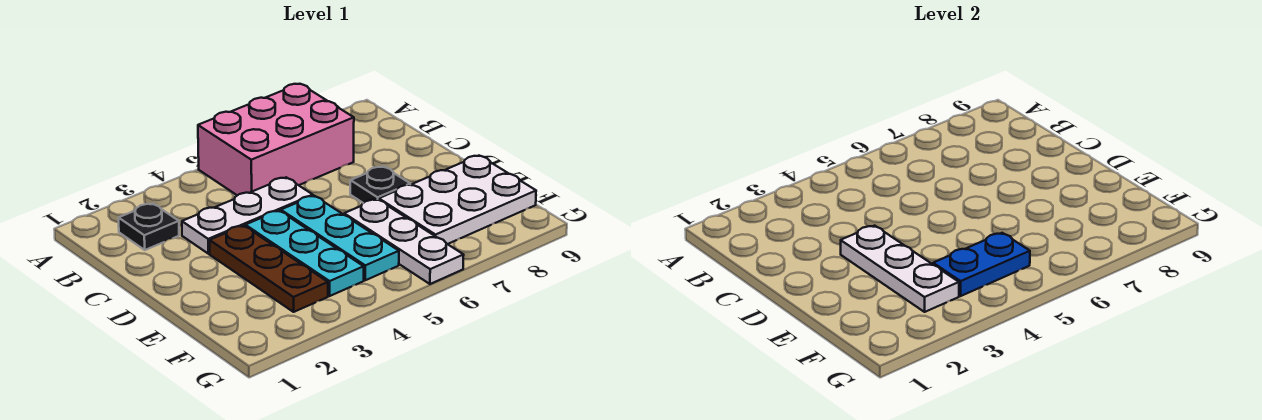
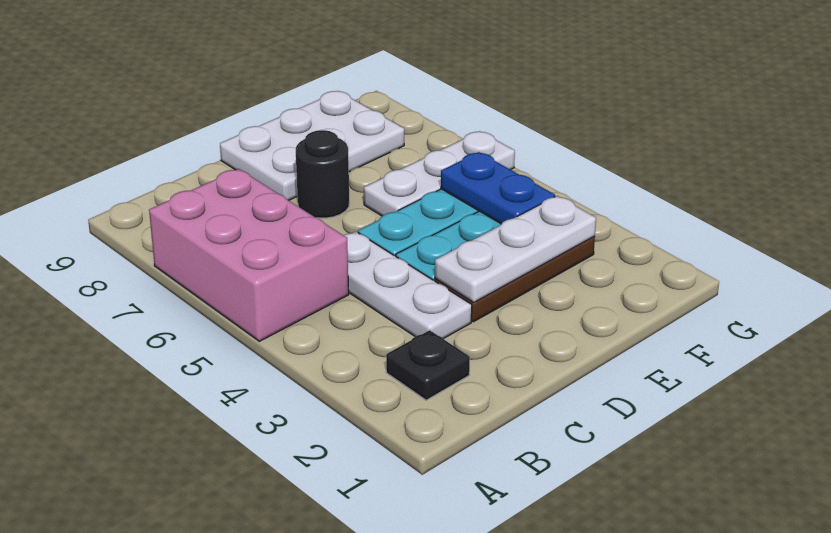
black 1x1 plate [350,166,410,203] -> black 1x1 round brick [296,130,349,218]
white 2x3 plate [379,156,536,244] -> white 2x3 plate turned to [220,91,404,200]

